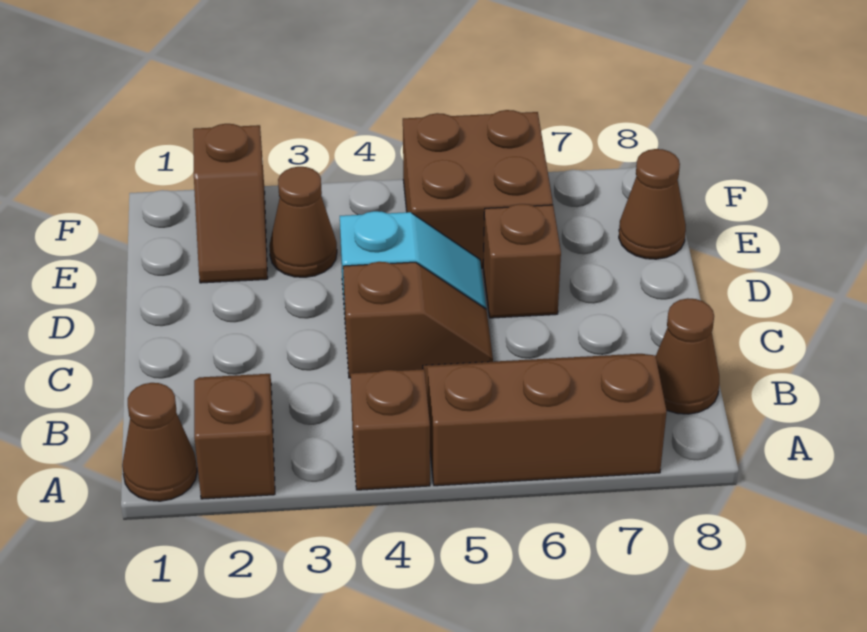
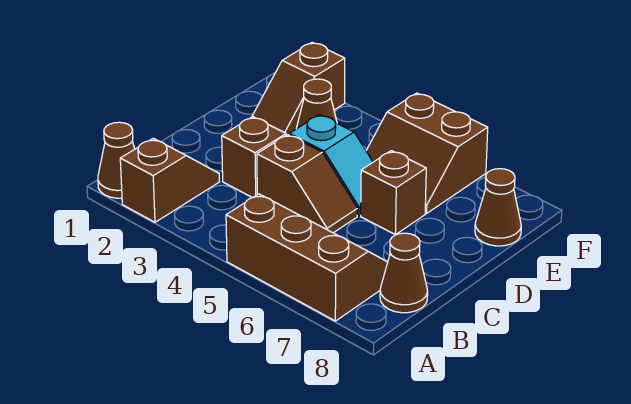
brown 1x1 brick [350,369,430,490] -> brown 1x1 brick moved to [222,117,286,198]
brown 2x2 brick [403,110,553,268] -> brown 2x2 slope [366,93,488,213]

